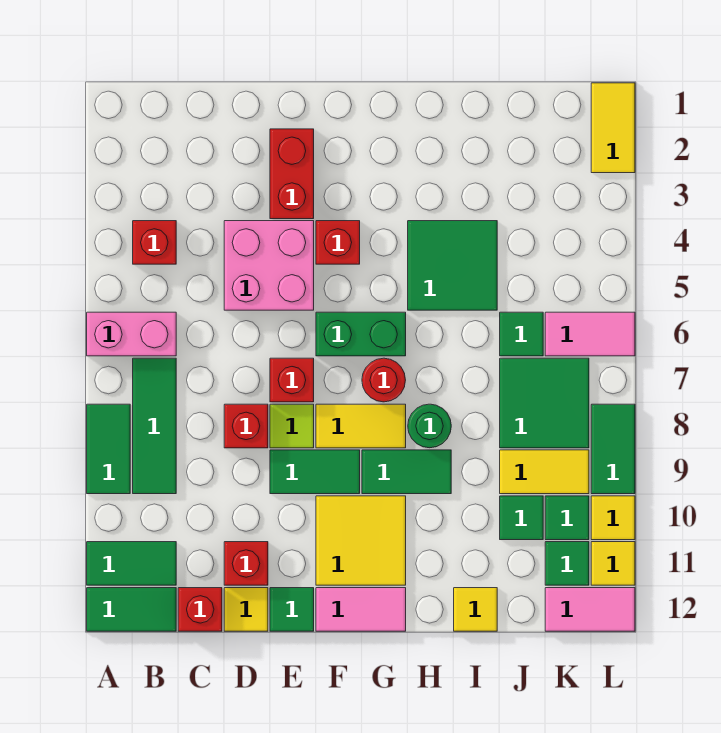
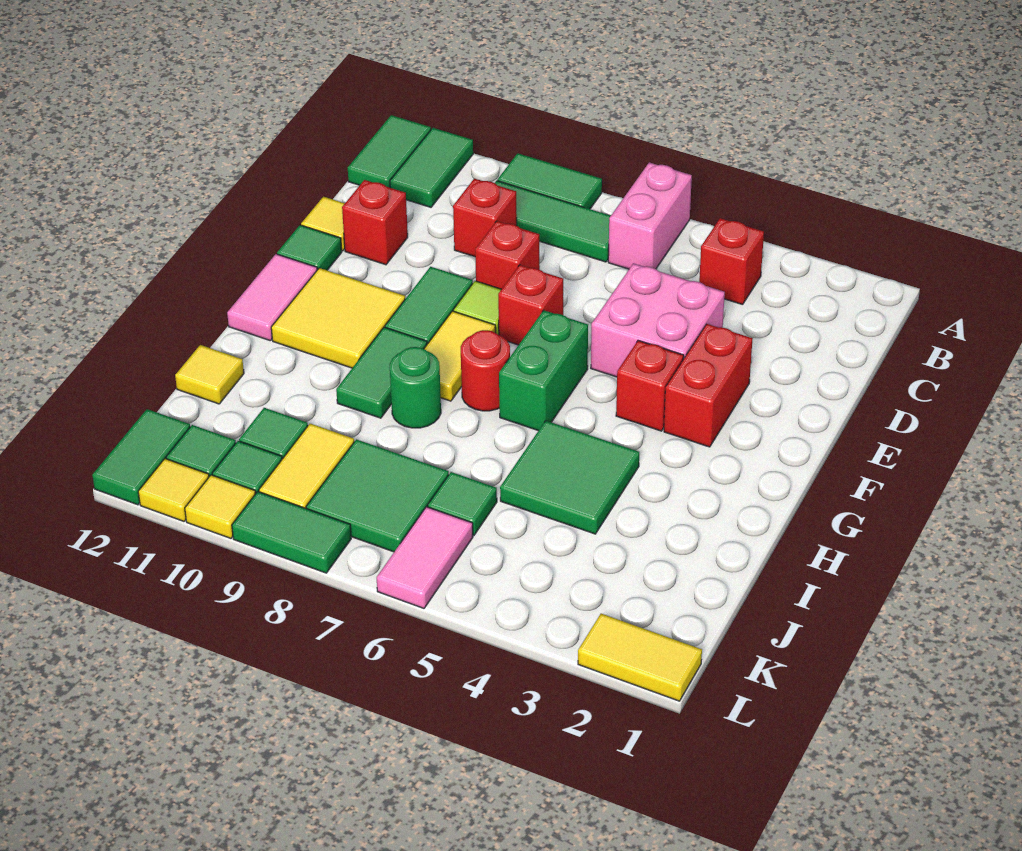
red 1x1 brick [178,588,222,631] -> red 1x1 brick moved to [453,178,517,257]
red 1x2 brick [270,129,314,219] -> red 1x2 brick turned to [664,324,753,447]
pink 1x2 tile [545,588,635,631] -> green 1x2 tile [92,409,190,505]

